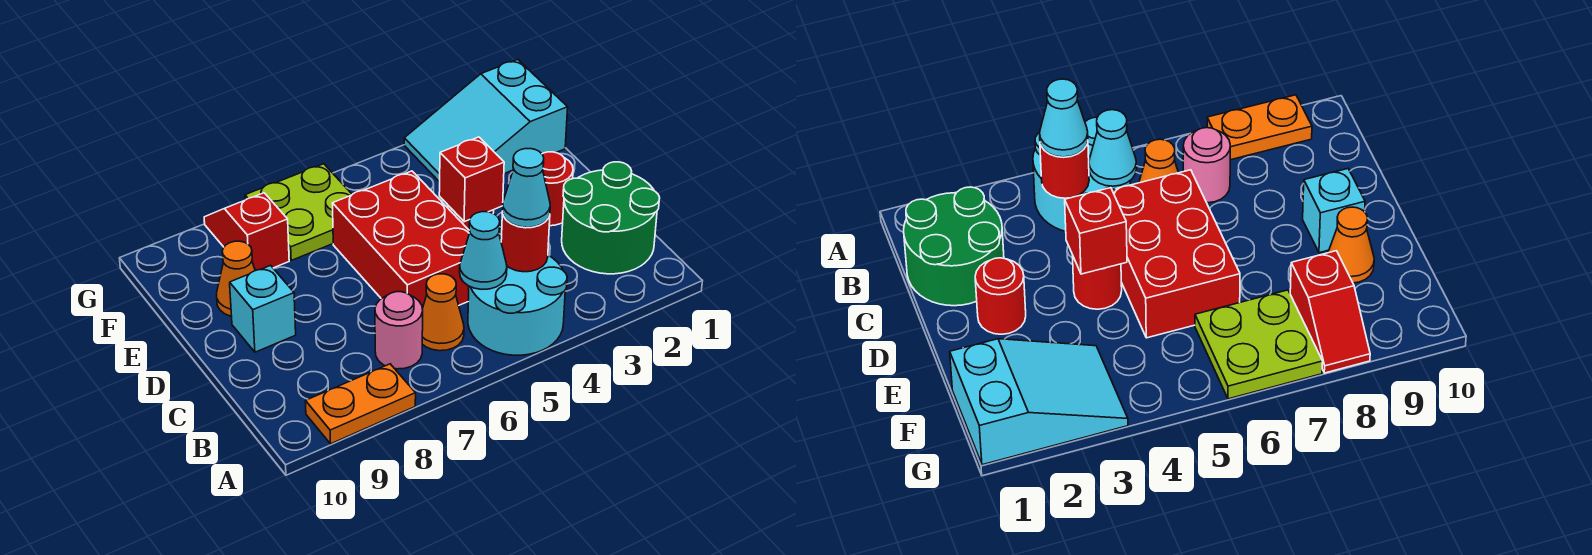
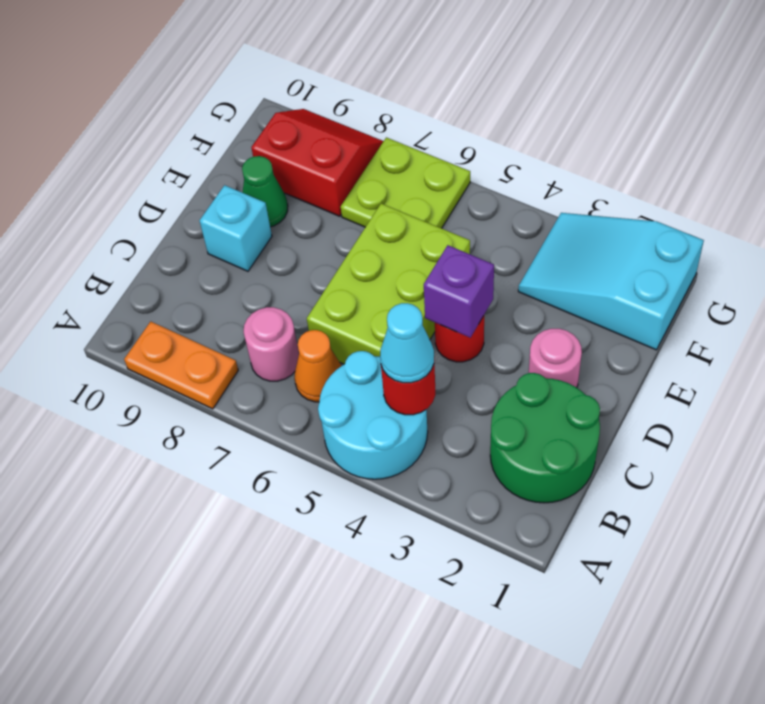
cyan 1x1 cone [460,212,507,289] -> none
red 2x3 brick [332,171,470,308] -> lime 2x3 brick [307,204,470,364]
red 1x1 round brick [542,152,573,226] -> pink 1x1 round brick [529,329,582,388]
red 1x1 brick [439,137,504,222] -> purple 1x1 brick [424,245,494,338]
orange 1x1 cone [217,241,255,316] -> green 1x1 cone [242,156,288,227]
red 1x2 slope [204,193,289,271] -> red 2x2 slope [251,109,383,216]

